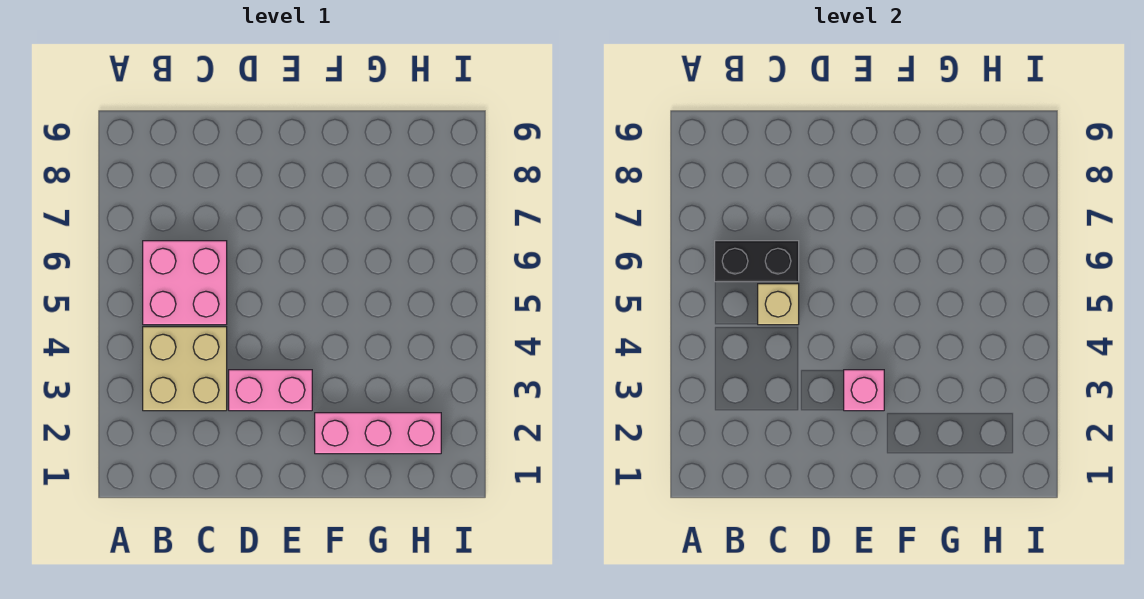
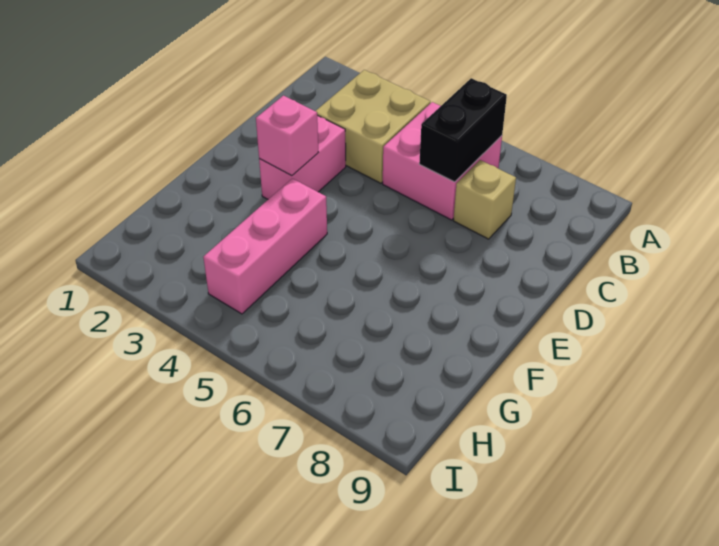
tan 1x1 brick [758,284,799,325] -> tan 1x1 brick moved to [453,160,516,239]
pink 1x3 brick [315,413,441,454] -> pink 1x3 brick moved to [203,178,327,314]

